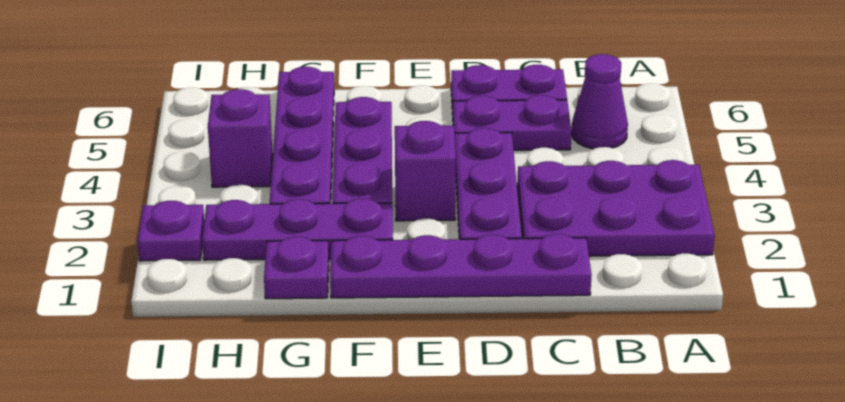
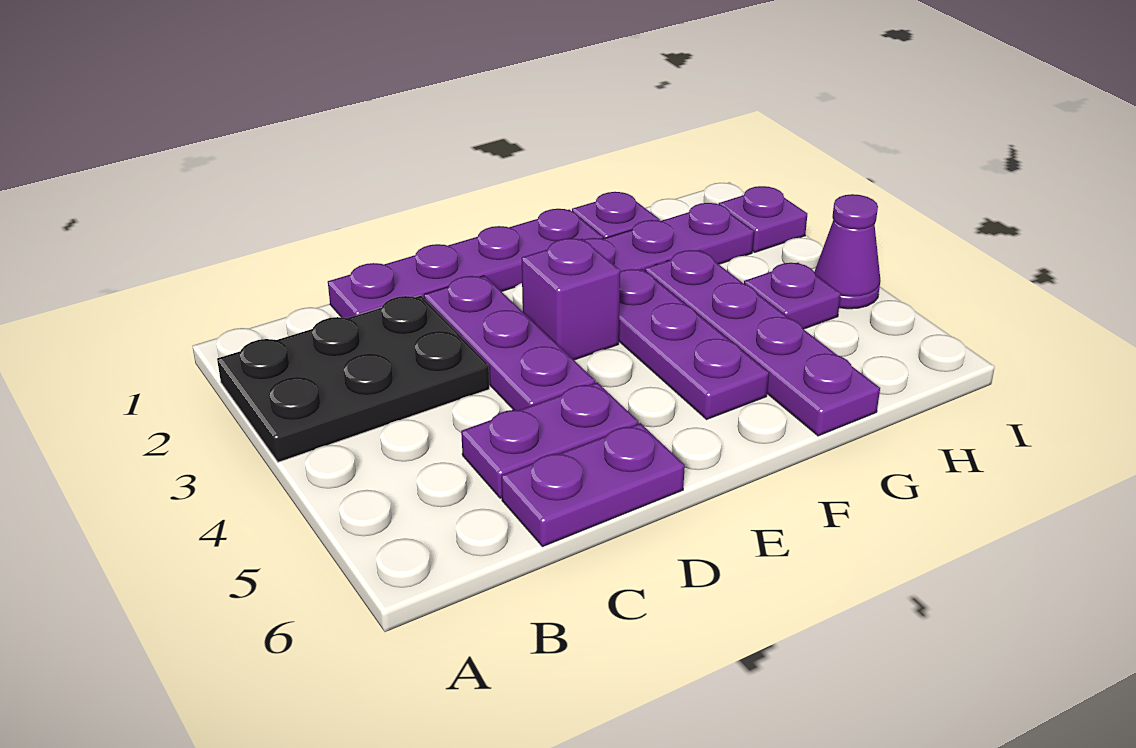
purple 2x3 plate [517,160,715,256] -> black 2x3 plate [217,295,489,462]
purple 1x1 cone [571,54,628,149] -> purple 1x1 cone moved to [814,194,880,309]
purple 1x1 brick [208,89,273,187] -> purple 1x1 plate [744,263,841,329]

